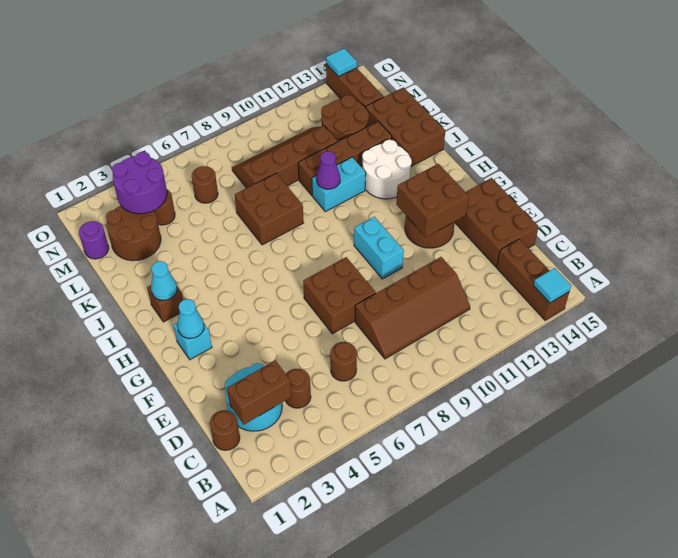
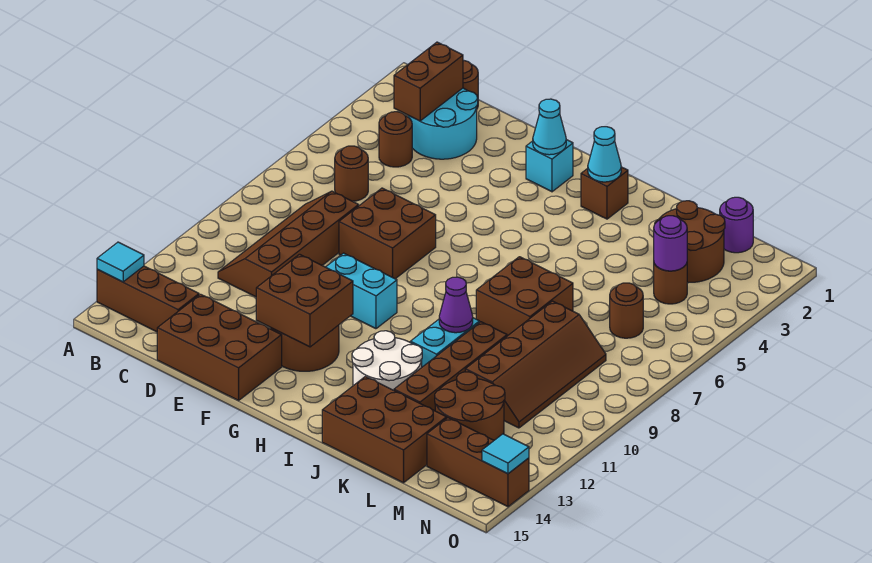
purple 2x2 round brick [112,152,167,214] -> purple 1x1 round brick [654,216,688,271]

